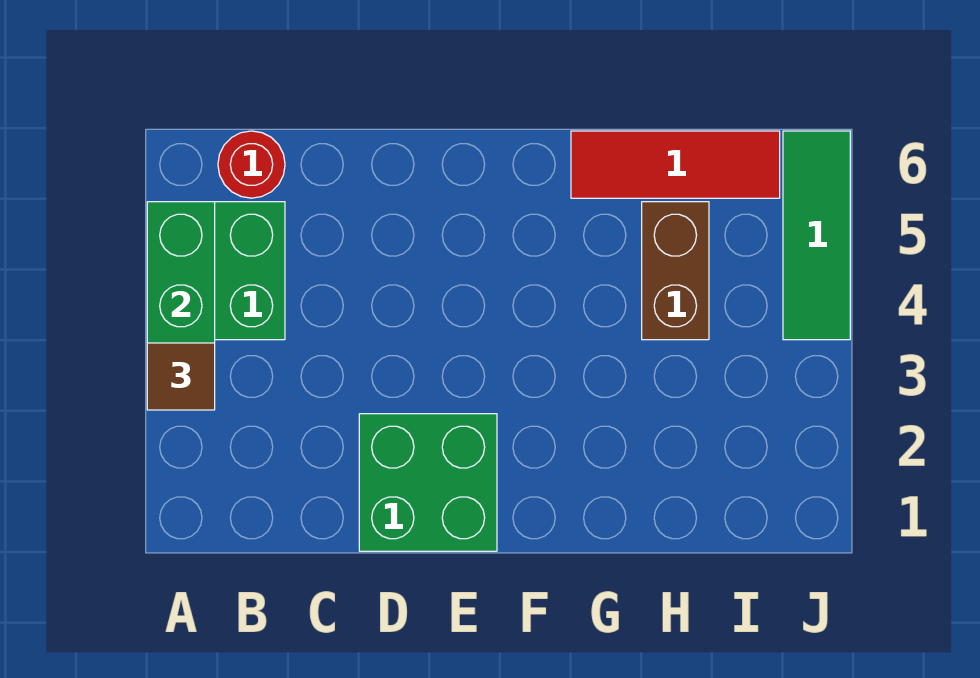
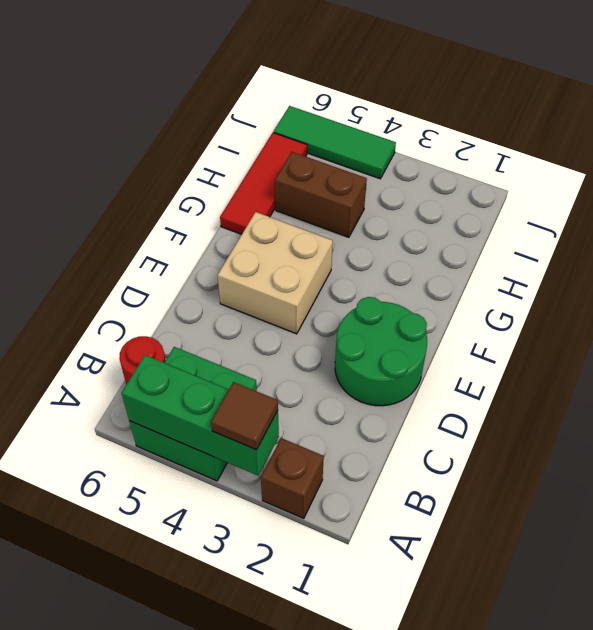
none -> brown 1x1 brick [261,438,324,518]
green 2x2 brick [359,414,497,551] -> green 2x2 round brick [335,297,427,406]
none -> tan 2x2 brick [217,212,333,334]

